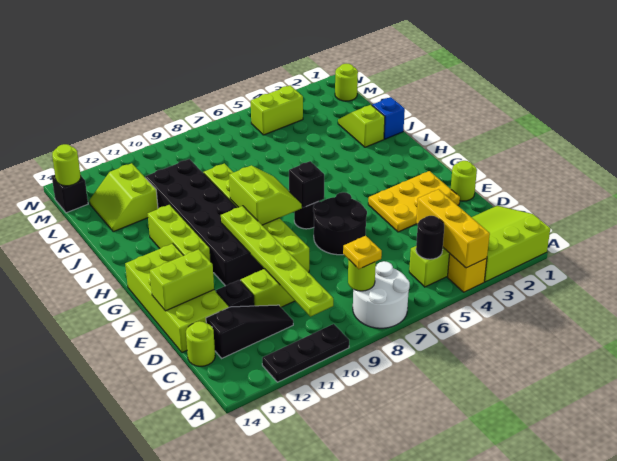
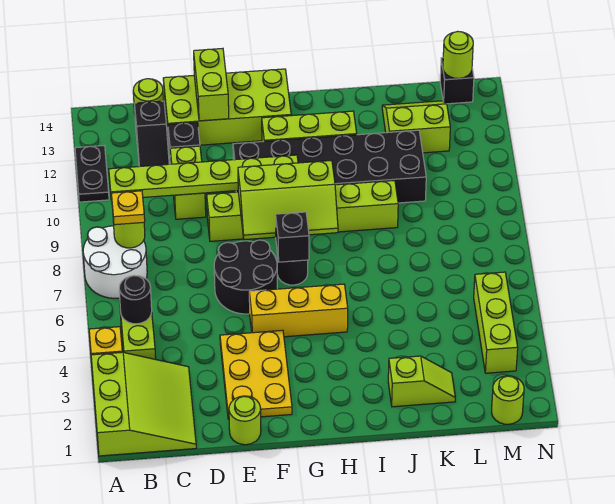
yellow 1x3 brick [416,189,490,268] -> yellow 1x3 brick moved to [249,284,348,337]
black 1x3 plate [262,324,349,382] -> black 1x2 plate [75,146,109,202]
black 1x3 slope [206,305,293,358] -> black 1x2 slope [135,101,169,167]
lime 2x2 slope [229,165,302,225] -> lime 2x3 slope [238,160,338,240]
blue 1x1 brick [372,97,405,139] -> none
lime 1x2 brick [251,85,303,135] -> lime 1x3 brick [474,272,518,373]

